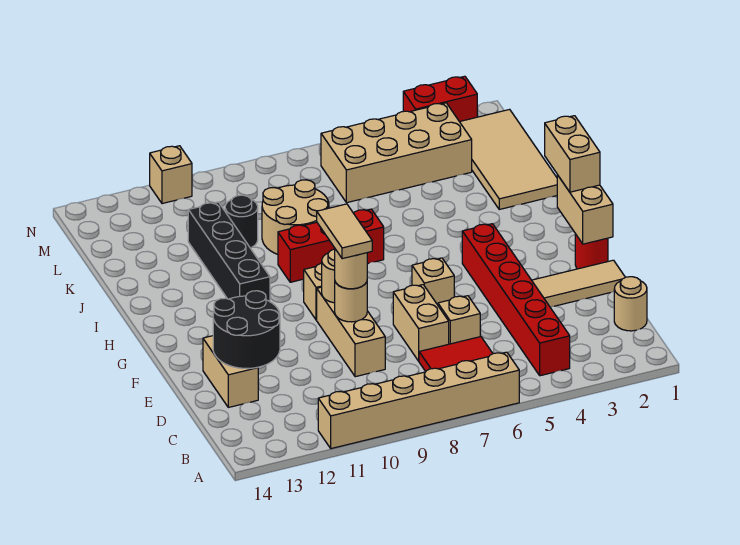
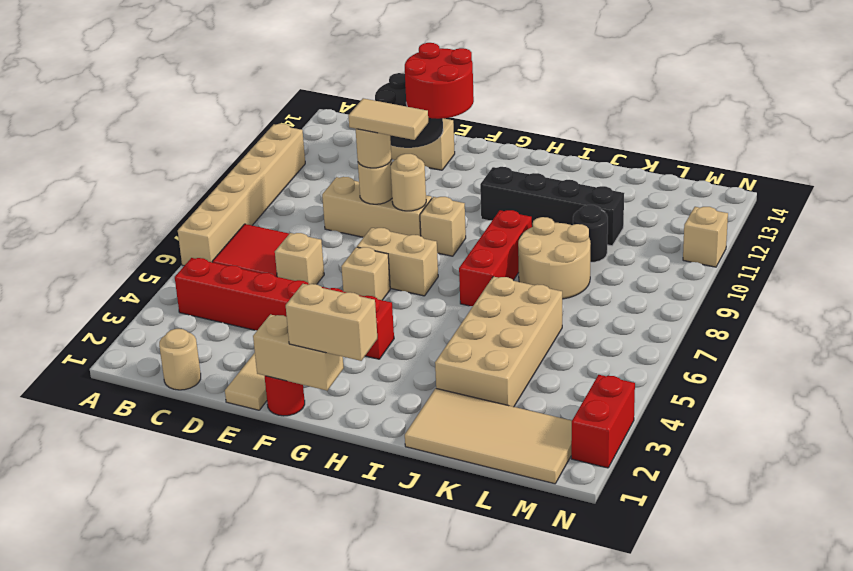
tan 1x2 brick [393,285,449,361] -> tan 1x2 brick moved to [357,228,438,296]
none -> red 2x2 round brick [405,43,474,119]
tan 2x4 brick [321,103,472,203] -> tan 2x4 brick moved to [435,277,562,407]

